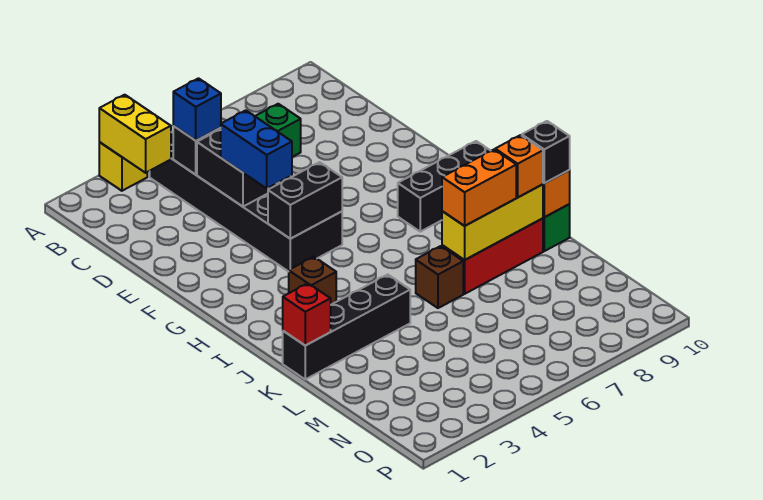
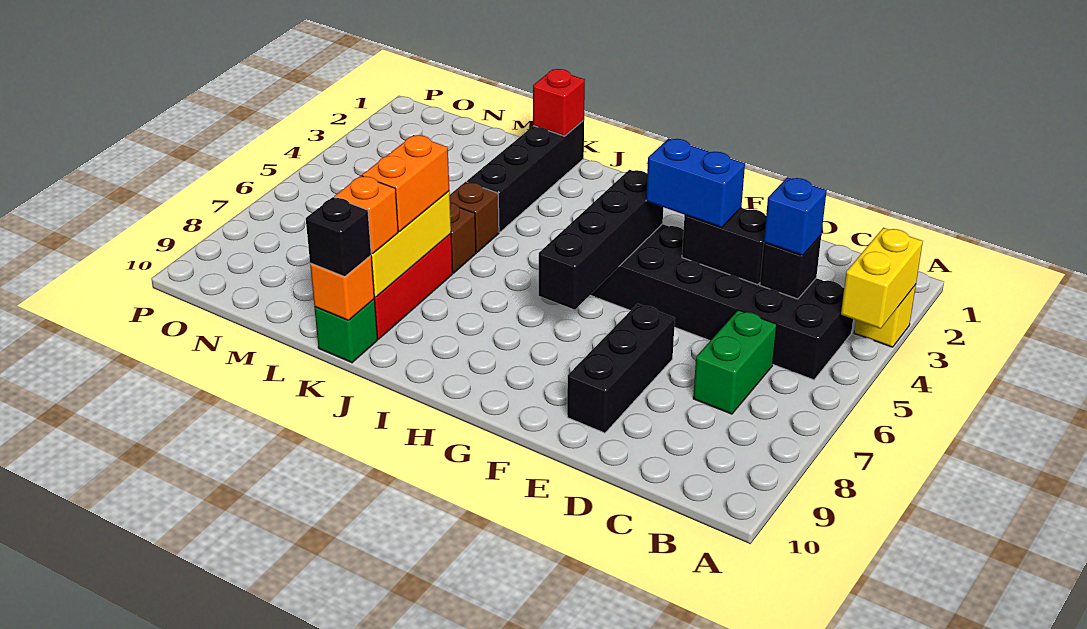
yellow 1x2 brick [99,95,171,173] -> yellow 1x2 brick turned to [841,228,923,329]
black 1x2 brick [268,162,342,239] -> black 1x4 brick [539,170,663,310]
black 1x3 brick [398,141,490,232] -> black 1x3 brick moved to [567,304,675,433]
brown 1x1 brick [289,257,336,305] -> brown 1x1 brick moved to [450,182,499,252]

